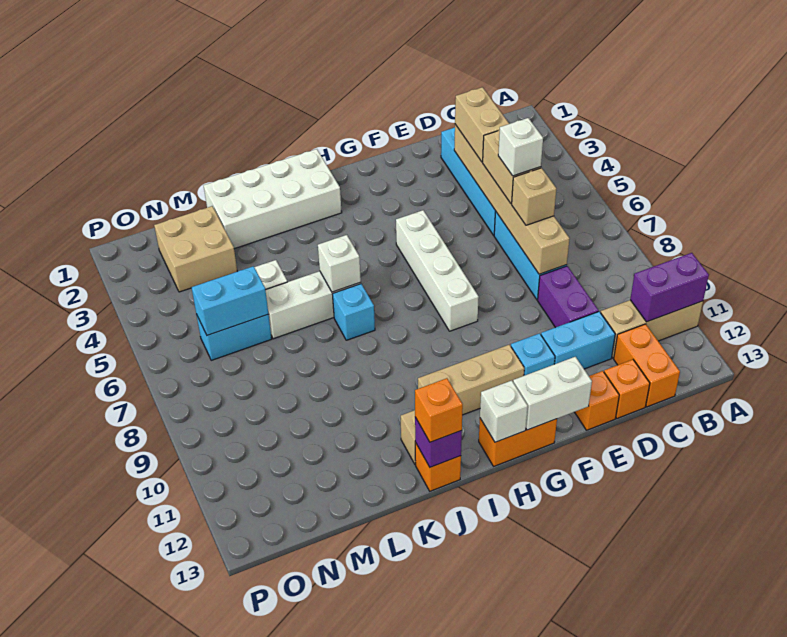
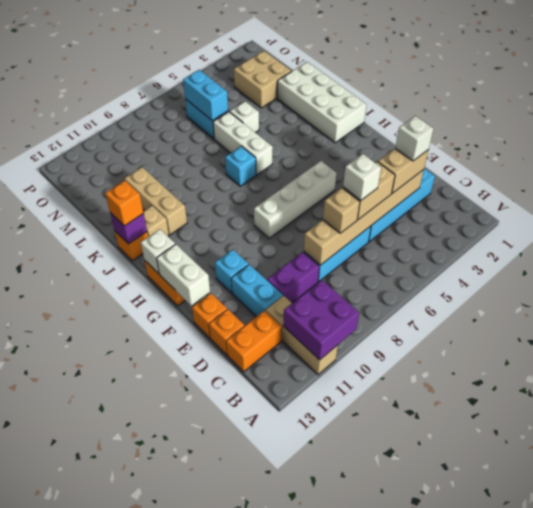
purple 1x2 brick [630,253,709,322] -> purple 2x2 brick [283,280,359,360]
tan 1x3 brick [418,345,524,415] -> tan 1x3 brick moved to [125,167,187,235]
white 1x1 brick [318,235,361,292] -> white 1x1 brick moved to [395,116,433,161]

